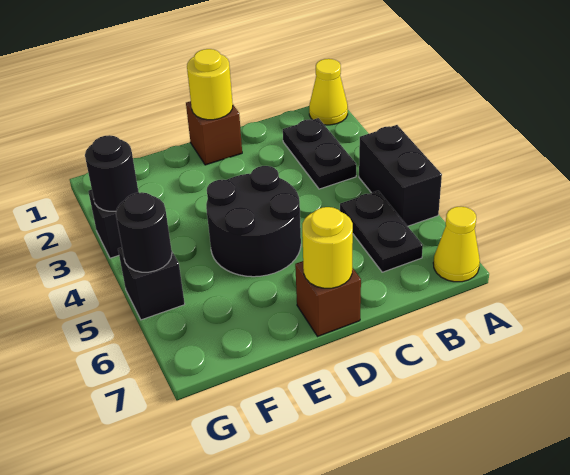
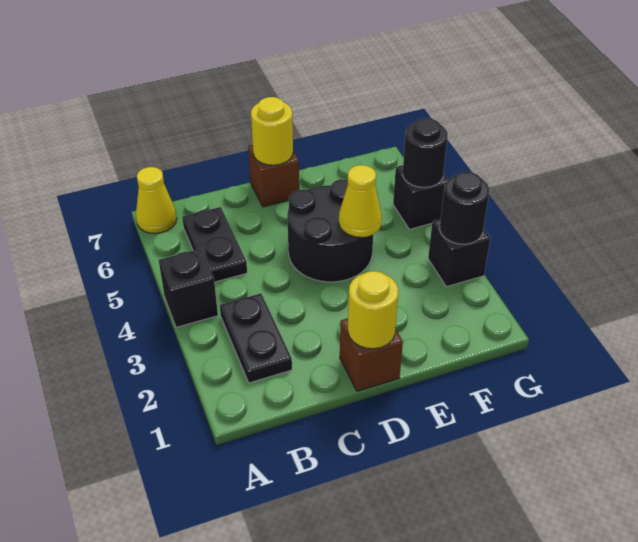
yellow 1x1 cone [309,59,348,125] -> yellow 1x1 cone moved to [339,165,382,237]
black 1x2 brick [359,125,442,226] -> black 1x1 brick [159,249,218,327]

